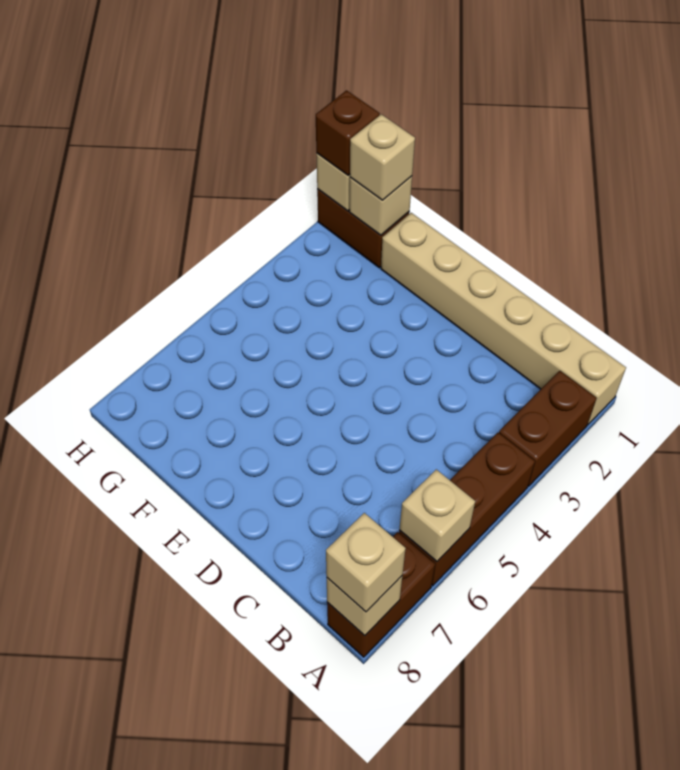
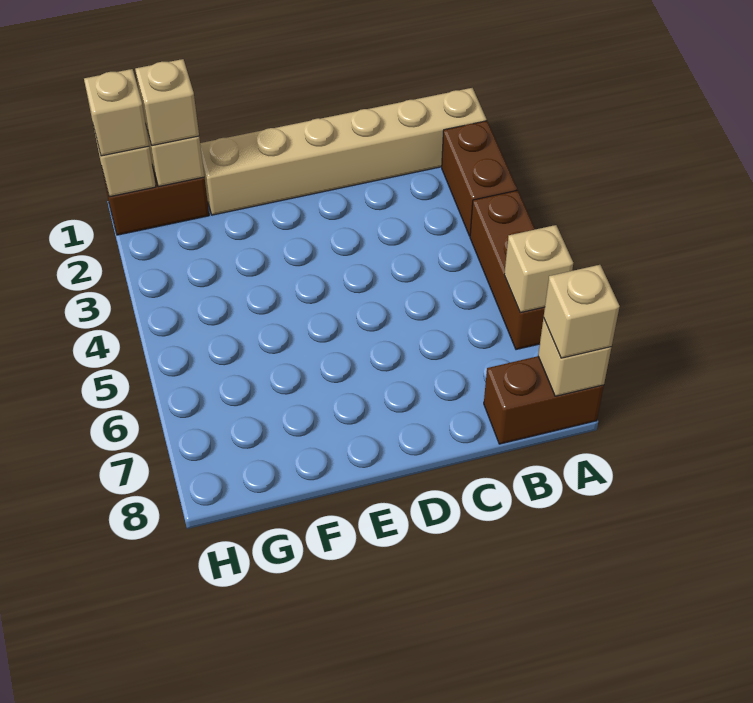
brown 1x2 brick [327,532,435,657] -> brown 1x2 brick turned to [484,356,604,444]
brown 1x1 brick [316,90,380,175] -> tan 1x1 brick [84,69,149,156]

